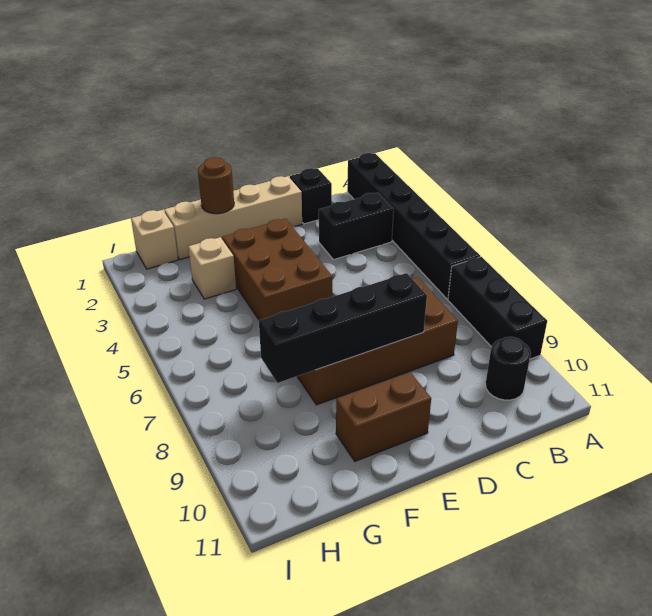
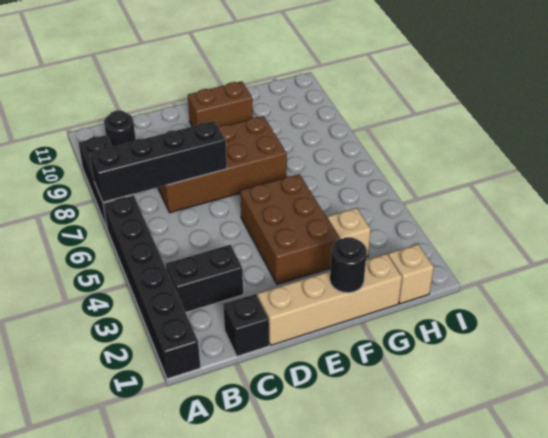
black 1x4 brick [259,273,427,383] -> black 1x4 brick moved to [90,121,227,202]
brown 1x1 round brick [198,157,234,214] -> black 1x1 round brick [330,237,367,293]

